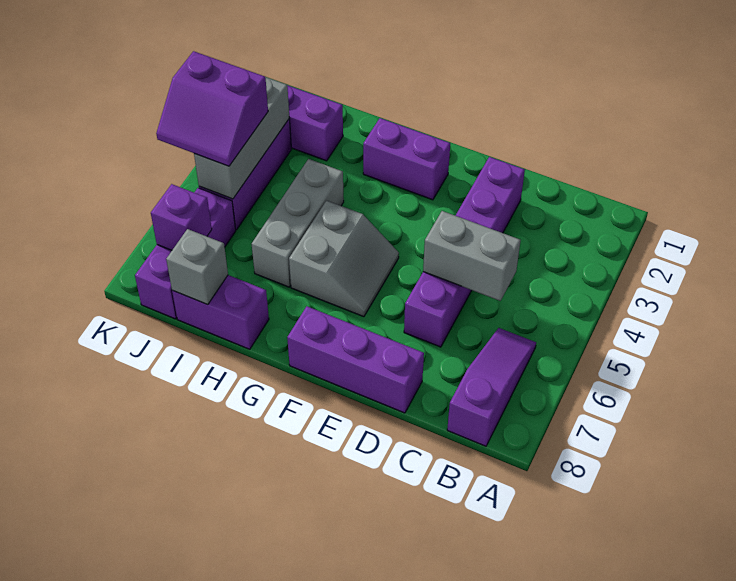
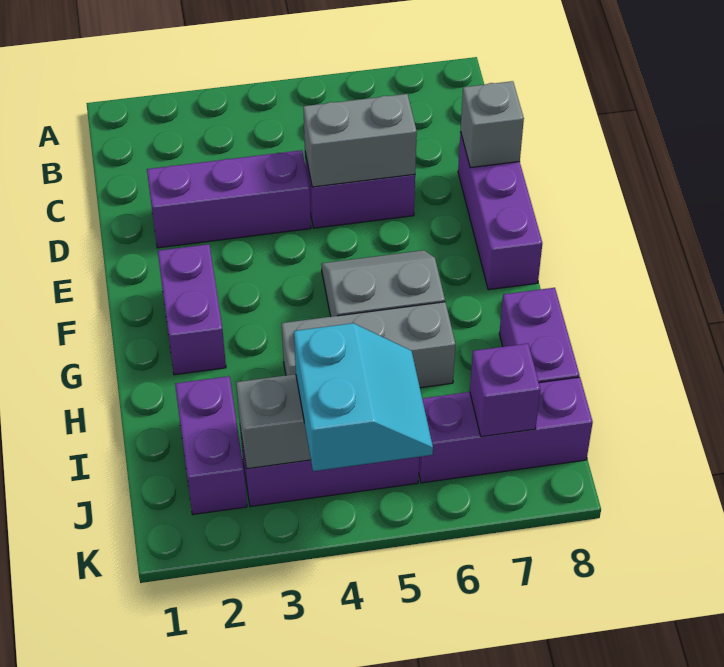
purple 1x3 slope [447,328,536,446] -> none
grey 1x2 brick [423,211,521,301] -> grey 1x2 brick turned to [303,94,417,187]
grey 1x1 brick [166,229,228,305] -> grey 1x1 brick moved to [461,81,524,168]
purple 2x2 slope [156,51,268,166] -> cyan 2x2 slope [294,323,433,471]

